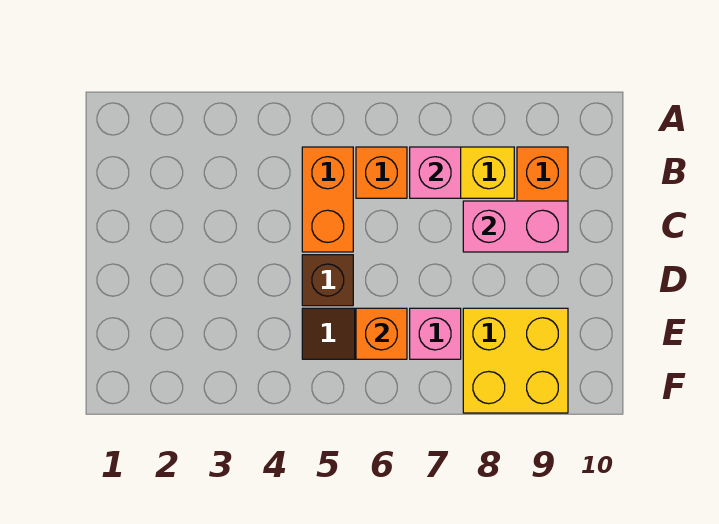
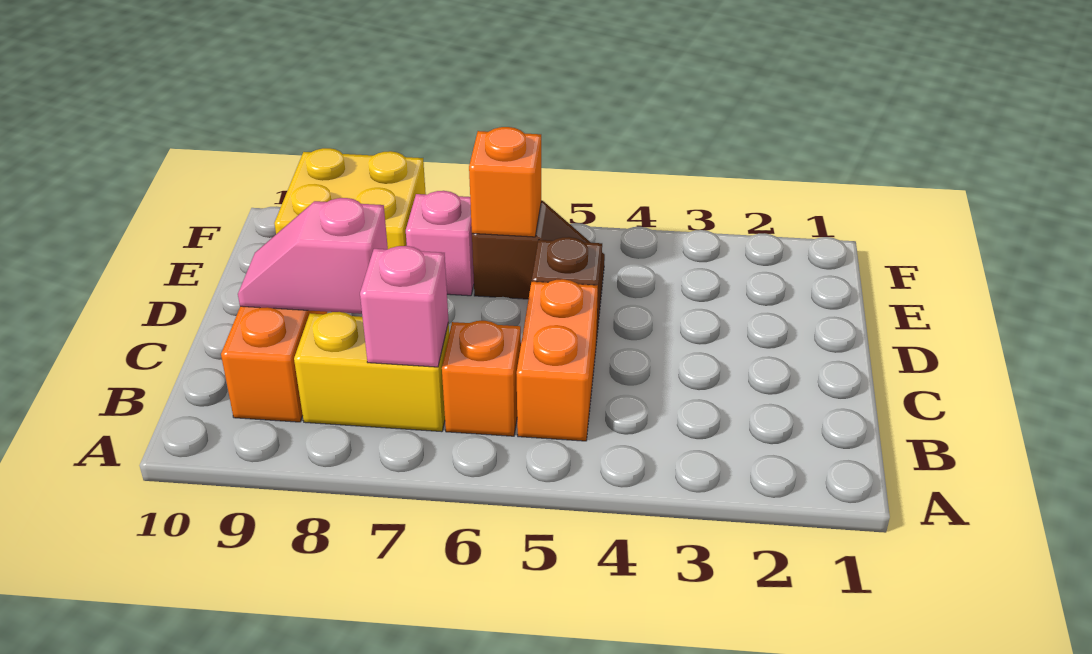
pink 1x2 brick [463,201,568,252] -> pink 1x2 slope [238,198,388,314]

